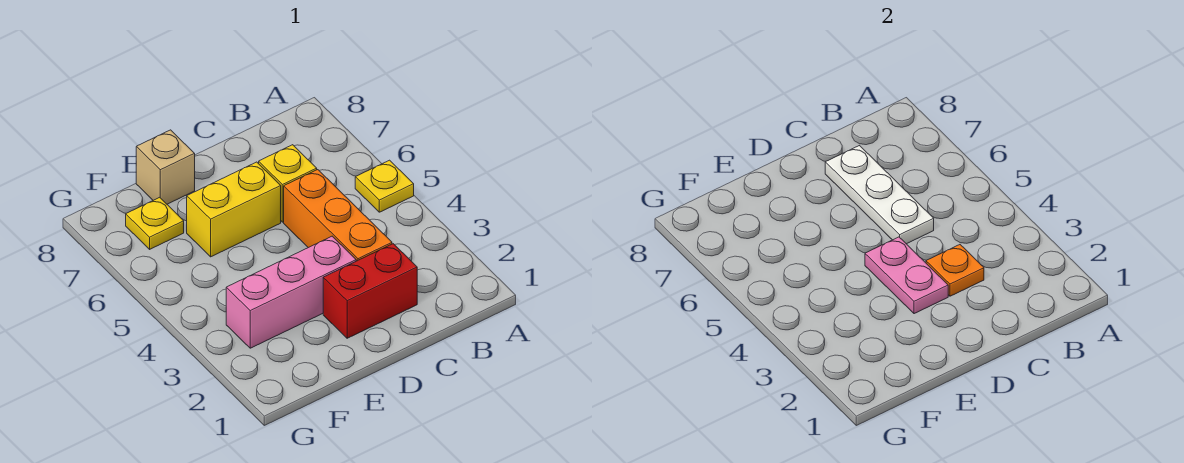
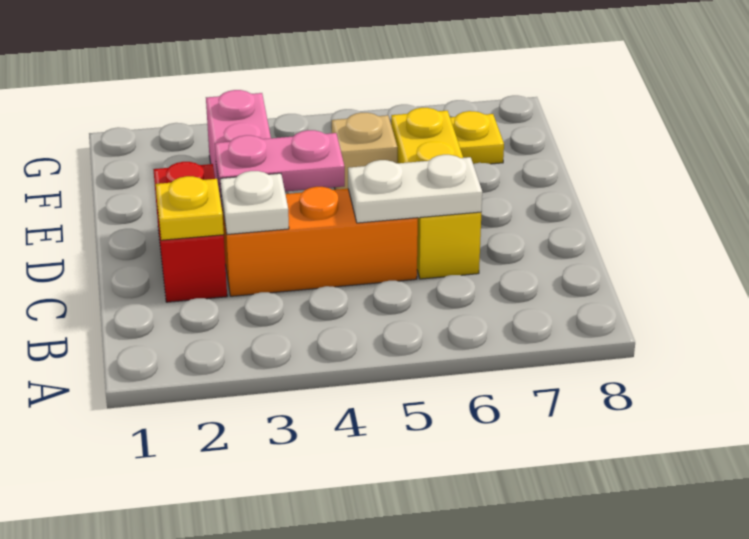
yellow 1x1 plate [355,160,414,212] -> yellow 1x1 plate moved to [156,176,224,240]
orange 1x1 plate [926,245,984,296] -> white 1x1 plate [220,171,289,234]
white 1x3 plate [825,146,934,244] -> white 1x2 plate [348,155,482,223]
tan 1x1 brick [136,130,195,204] -> tan 1x1 brick moved to [332,113,397,190]

